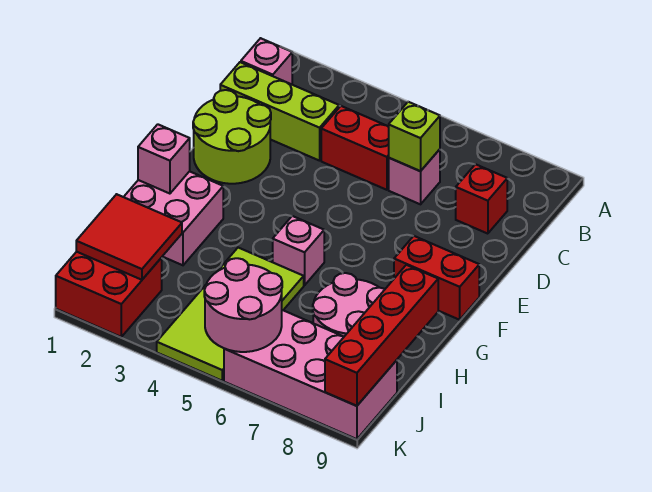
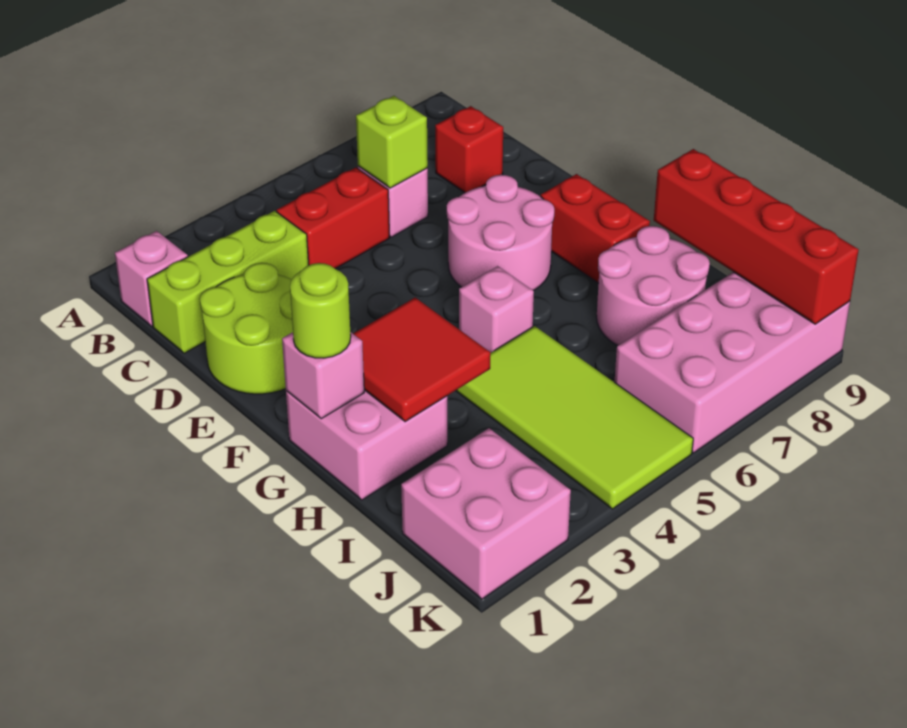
red 1x2 brick [394,236,479,320] -> red 1x2 brick turned to [541,174,650,283]
none -> lime 1x1 round brick [290,263,351,358]
red 2x2 tile [76,194,182,280] -> red 2x2 tile moved to [353,298,490,422]
red 2x2 brick [56,252,162,337] -> pink 2x2 brick [401,428,571,599]
pink 2x2 round brick [204,258,282,352] -> pink 2x2 round brick moved to [447,175,554,291]

